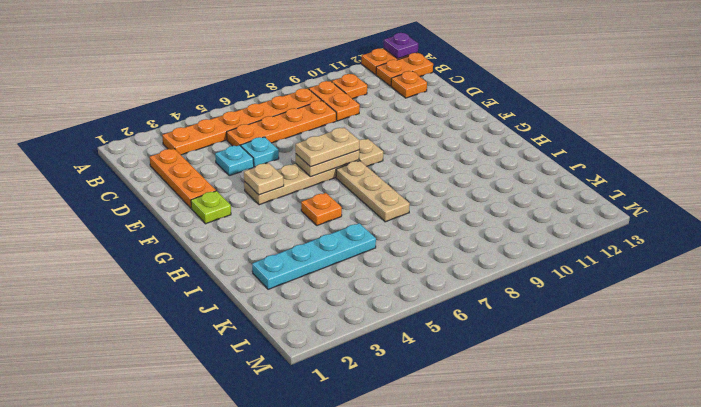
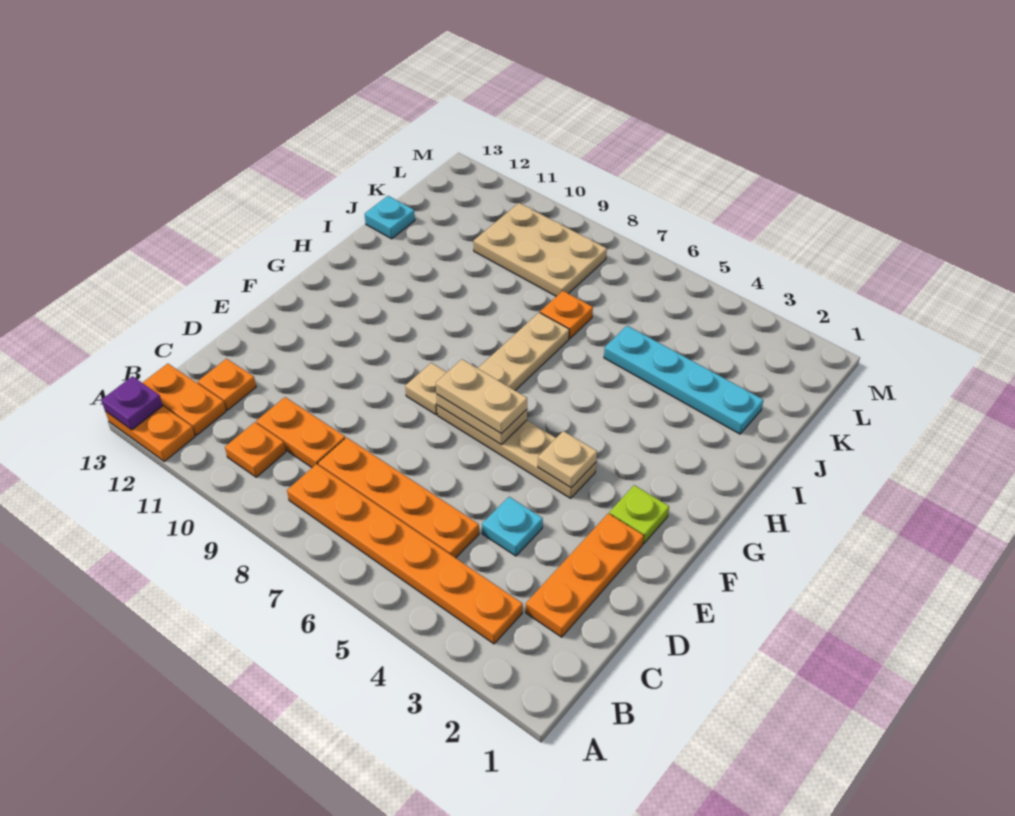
orange 1x2 plate [309,81,360,121] -> orange 1x2 plate turned to [256,397,345,467]
cyan 1x1 plate [241,137,279,167] -> cyan 1x1 plate moved to [365,196,415,239]
orange 1x1 plate [301,193,342,226] -> orange 1x1 plate moved to [540,291,593,339]
none -> tan 2x3 plate [473,203,607,296]

